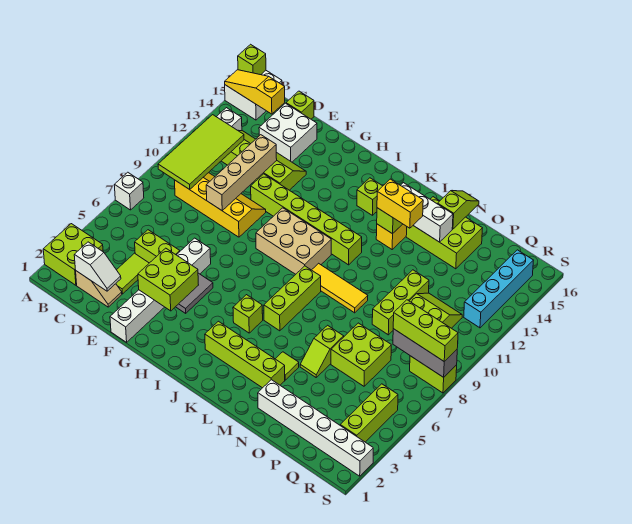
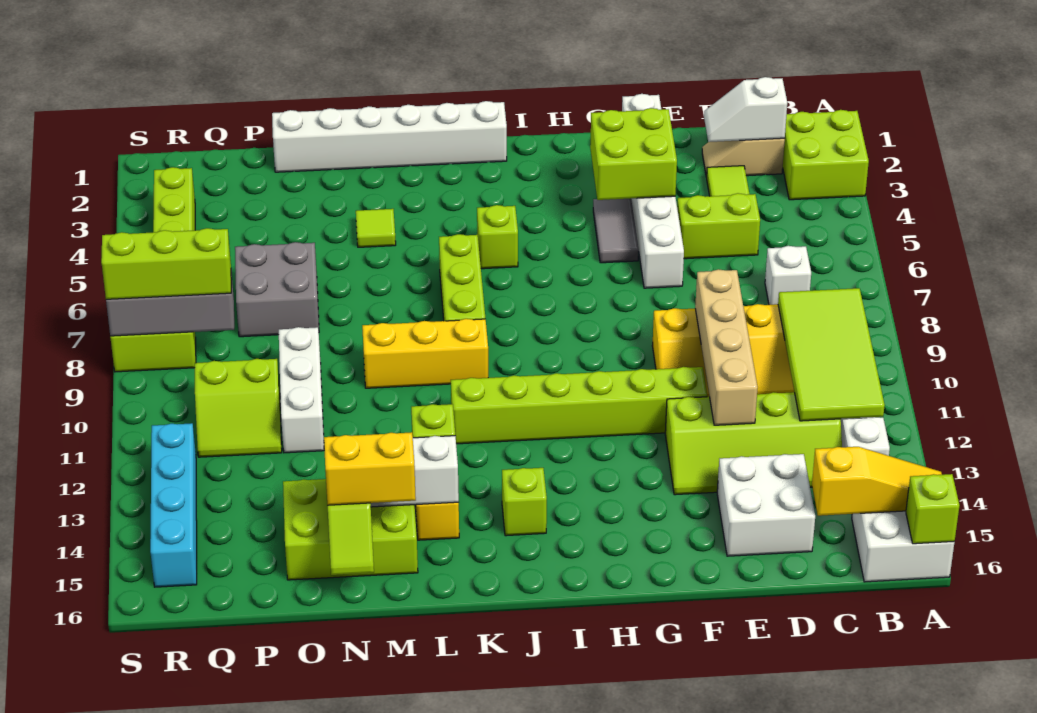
white 1x1 brick [114,172,144,210] -> white 1x1 brick moved to [765,246,811,305]
lime 1x1 brick [286,91,314,119] -> none
tan 2x3 brick [256,208,331,274] -> none
lime 1x4 brick [205,321,285,388] -> none
yellow 1x3 tile [312,263,368,313] -> yellow 1x3 brick [362,319,488,388]
yellow 1x2 brick [377,179,423,228] -> yellow 1x2 brick moved to [324,432,416,505]
white 1x6 brick [258,380,373,476] -> white 1x6 brick moved to [272,101,507,172]
lime 1x2 slope [300,325,344,377] -> none
lime 2x2 brick [331,323,391,386] -> grey 2x2 brick [235,242,319,337]
lime 1x3 brick [372,270,429,335] -> white 1x3 brick [279,327,324,453]

